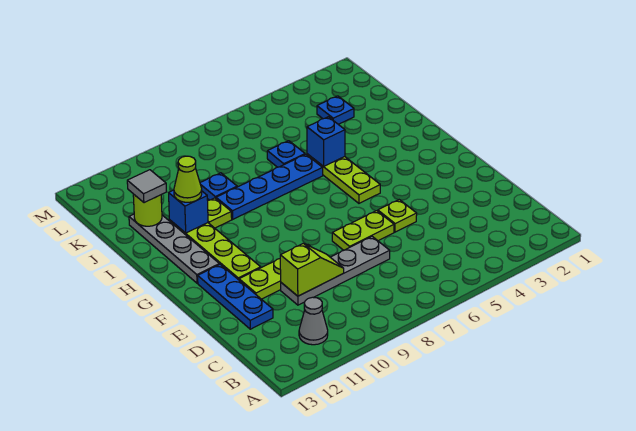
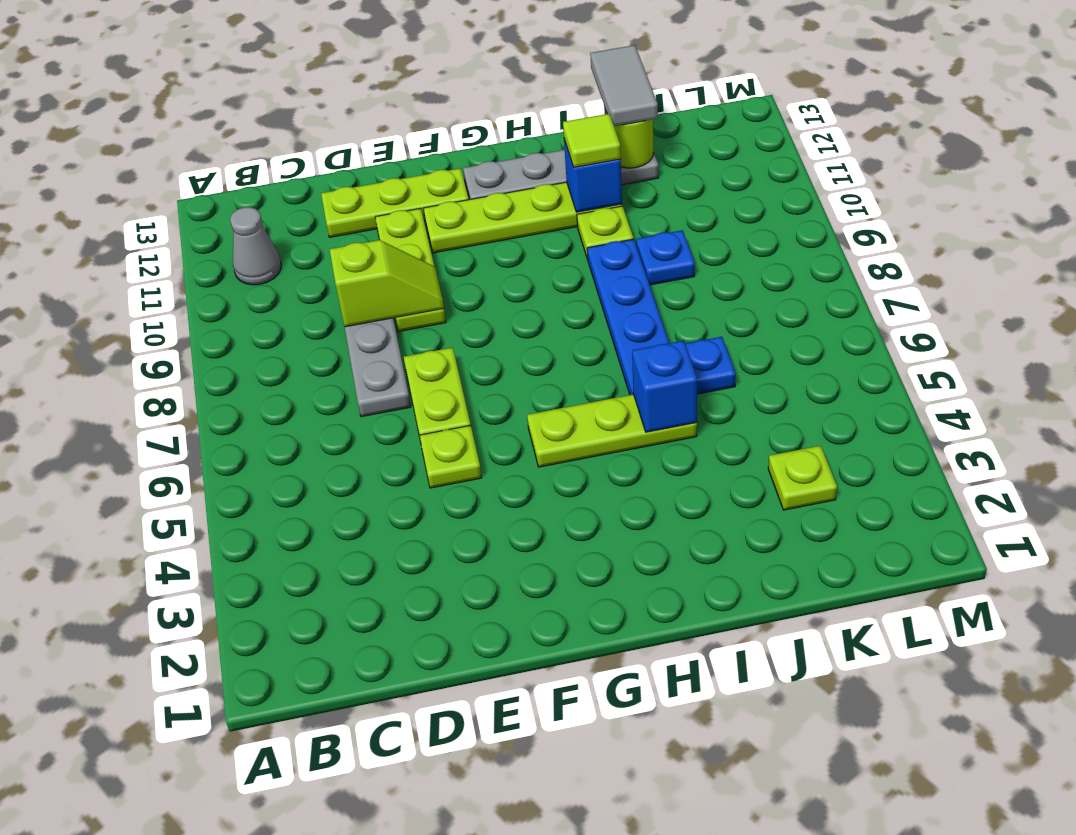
lime 1x2 slope [280,243,344,296] -> lime 1x2 slope turned to [330,240,444,327]
blue 1x3 plate [198,264,273,329] -> lime 1x3 plate [321,168,469,237]
lime 1x1 cone [174,156,202,202] -> lime 1x1 tile [563,114,621,167]
grey 1x1 tile [127,170,167,203] -> grey 1x2 tile [590,45,658,126]
blue 1x1 plate [317,96,354,124] -> lime 1x1 plate [768,446,837,510]

